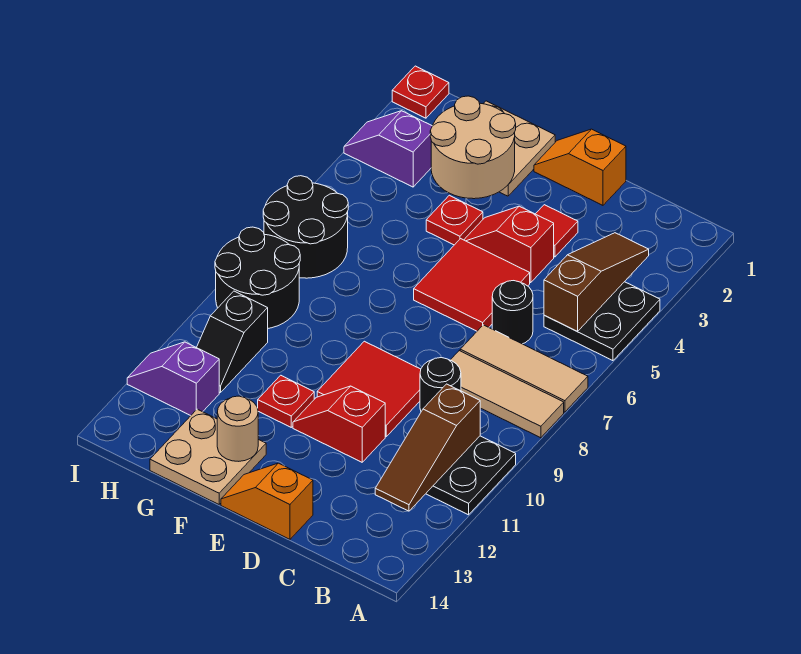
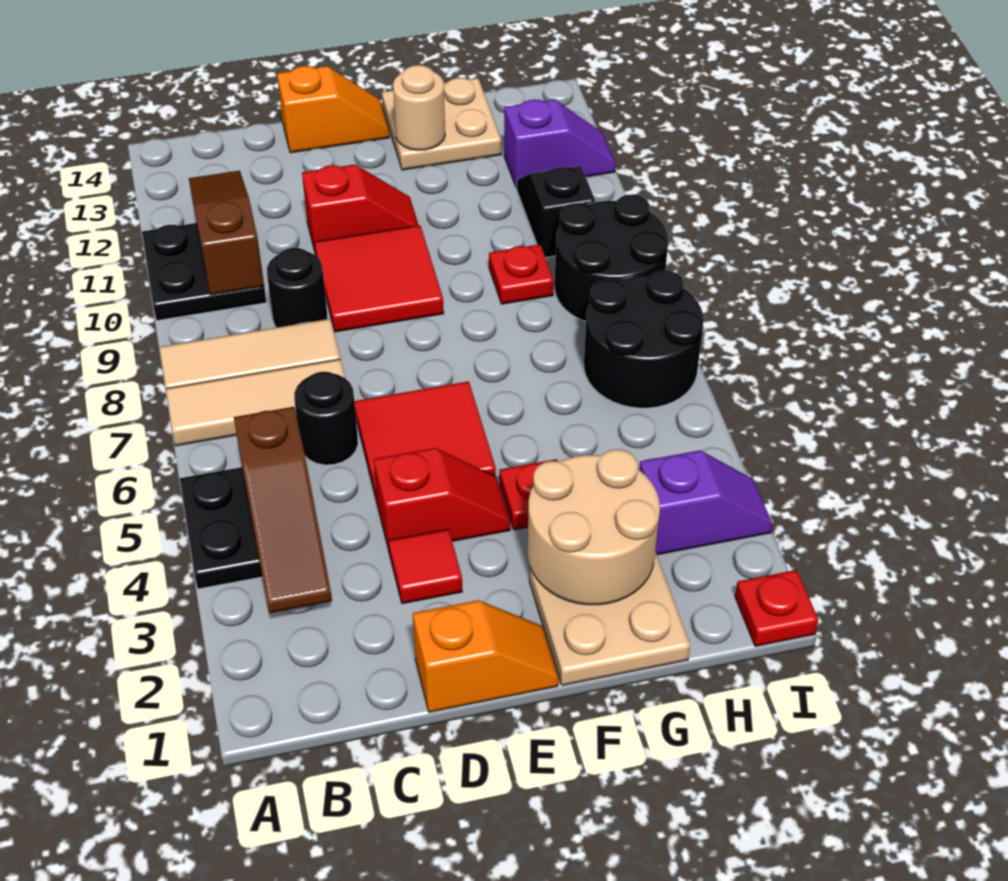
red 1x1 plate [258,375,314,427] -> red 1x1 plate moved to [489,244,554,304]

